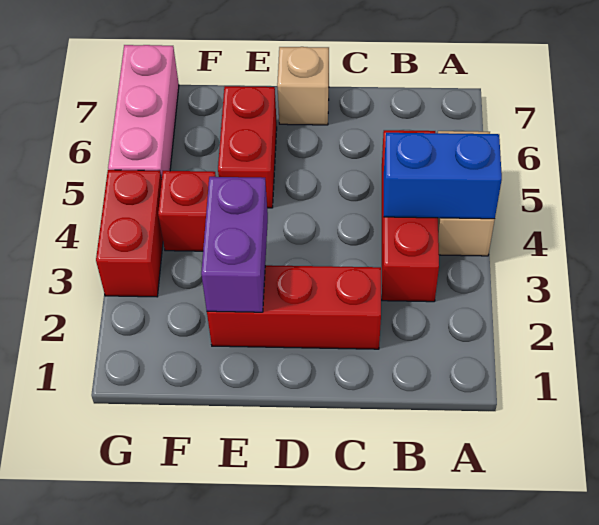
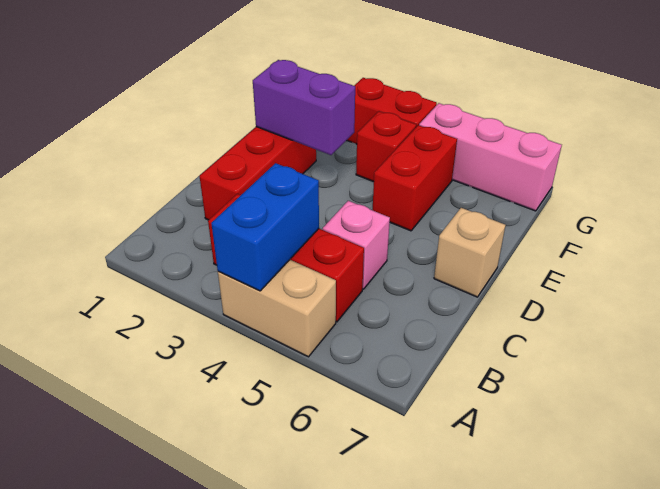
none -> pink 1x1 brick [323,201,390,289]
red 1x2 brick [218,86,277,208] -> red 1x2 brick turned to [373,125,457,231]

